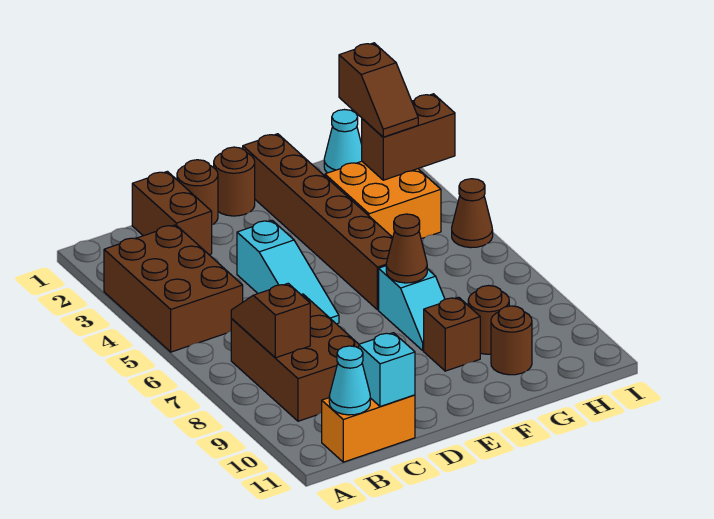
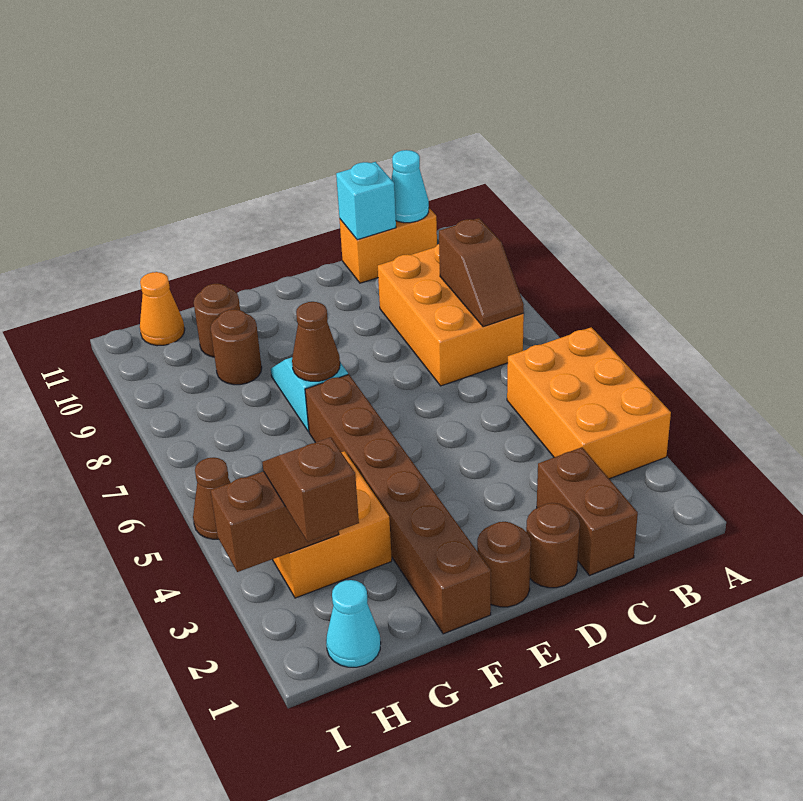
brown 2x3 brick [104,225,243,352] -> orange 2x3 brick [507,327,671,479]
brown 2x3 brick [231,294,359,421] -> orange 2x3 brick [378,244,524,386]
cyan 1x3 slope [237,220,339,324] -> none
brown 1x1 brick [424,297,480,371] -> none
none -> orange 1x1 cone [140,272,185,346]

